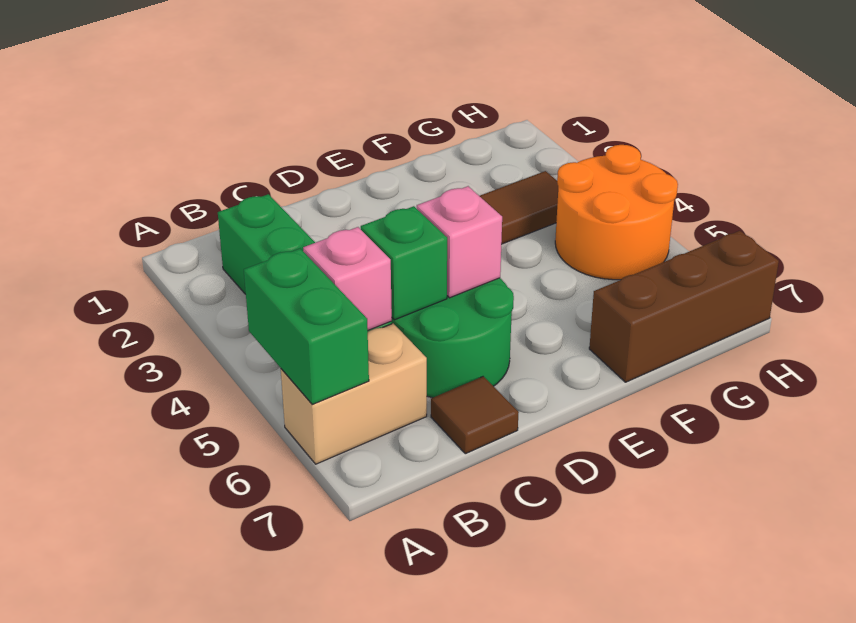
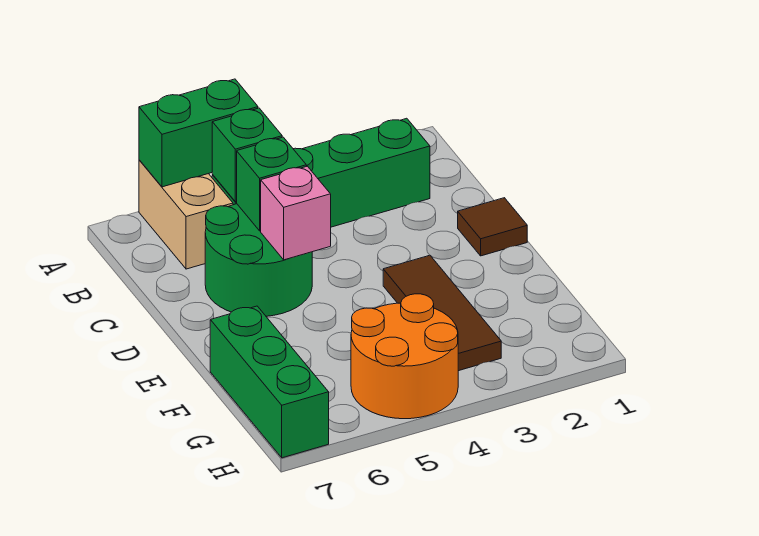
pink 1x1 brick [303,227,392,330] -> green 1x1 brick [212,108,282,202]
brown 1x1 tile [431,376,519,454] -> brown 1x1 tile moved to [458,198,527,256]
brown 1x3 brick [589,231,779,382] -> green 1x3 brick [210,306,329,458]

